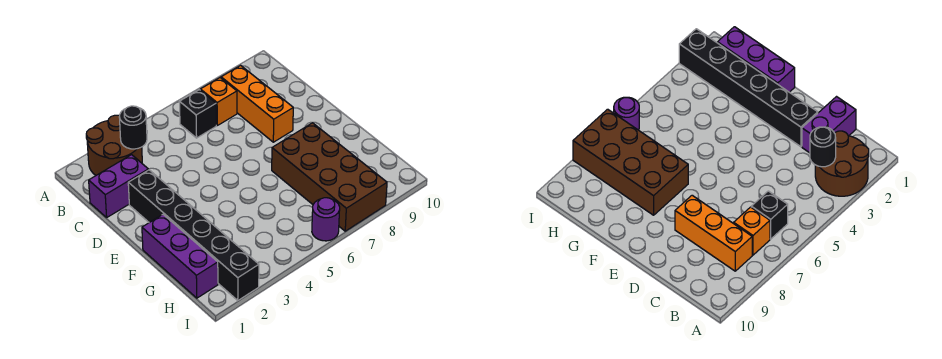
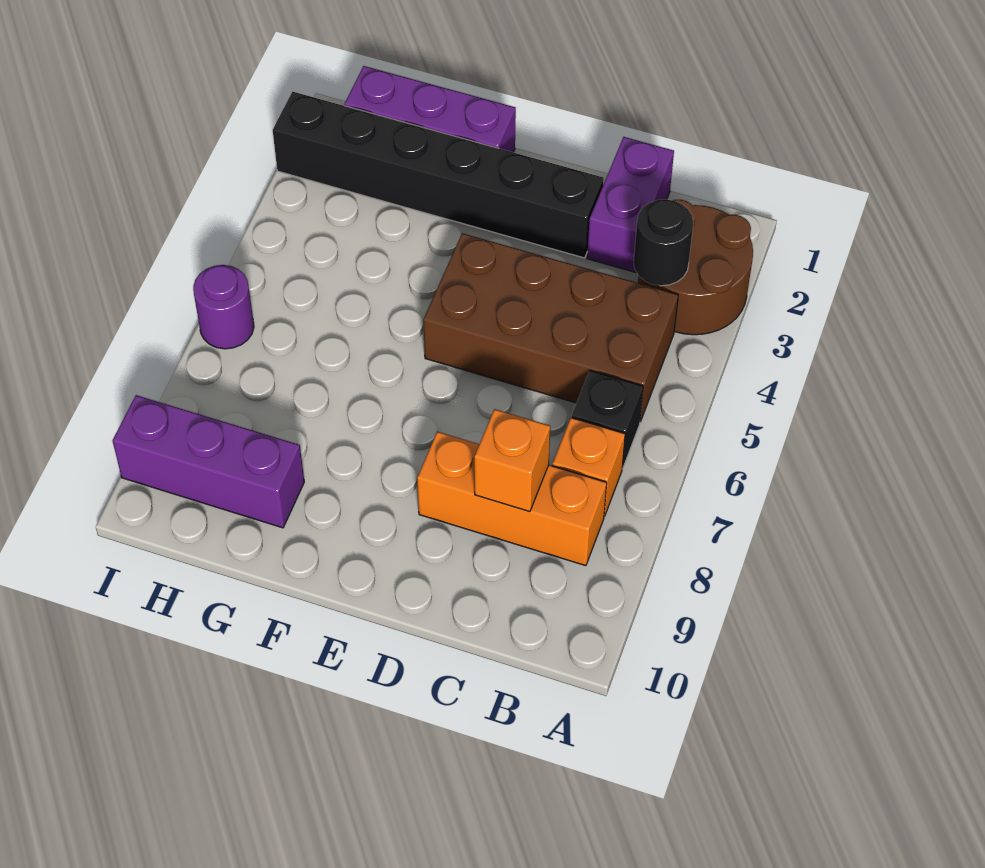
none -> orange 1x1 brick [474,409,550,512]
brown 2x4 brick [272,123,387,231] -> brown 2x4 brick moved to [423,233,678,422]
none -> purple 1x3 brick [113,395,304,528]

